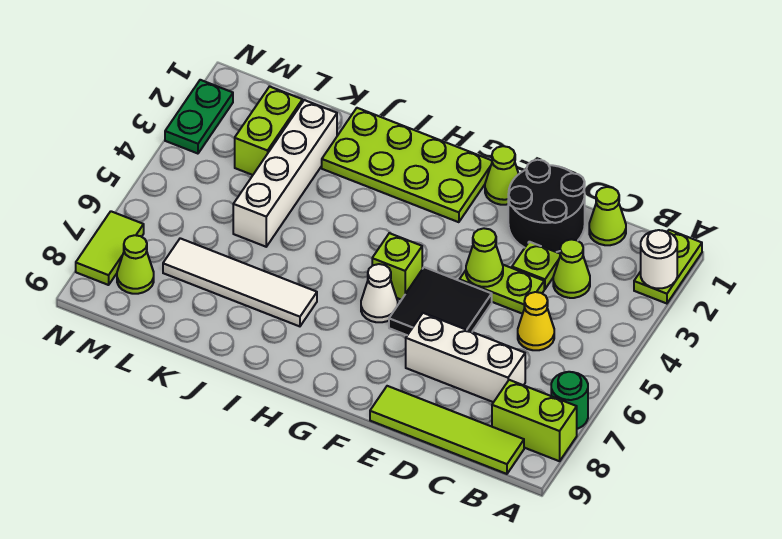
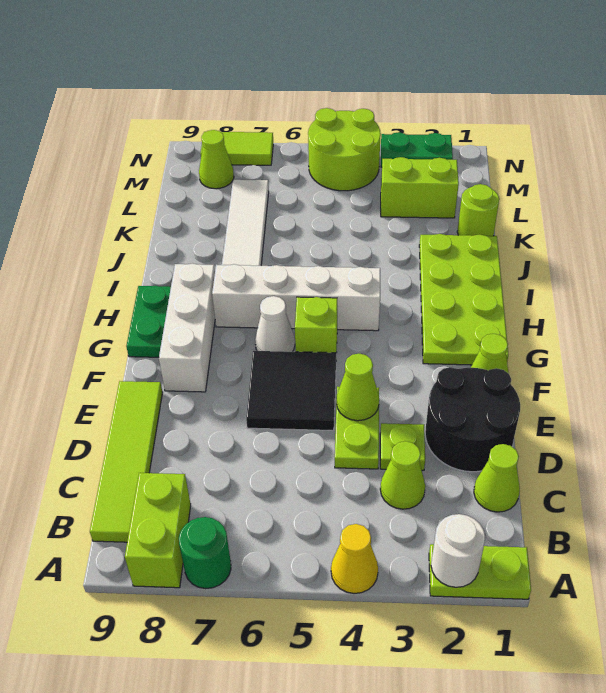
yellow 1x1 cone [518,292,554,350] -> yellow 1x1 cone moved to [331,524,378,593]
white 1x3 brick [406,313,525,402] -> white 1x3 brick moved to [159,263,215,392]
none -> green 1x2 plate [126,286,171,357]
none -> lime 1x1 round brick [457,184,499,236]
white 1x4 brick [233,100,337,247] -> white 1x4 brick moved to [212,264,380,331]
none -> lime 2x2 round brick [308,108,381,191]

